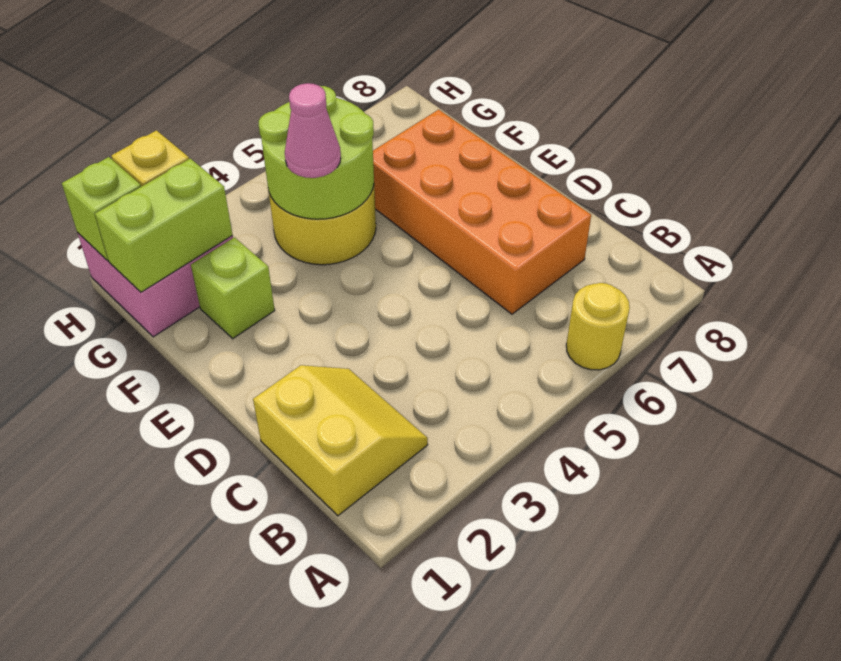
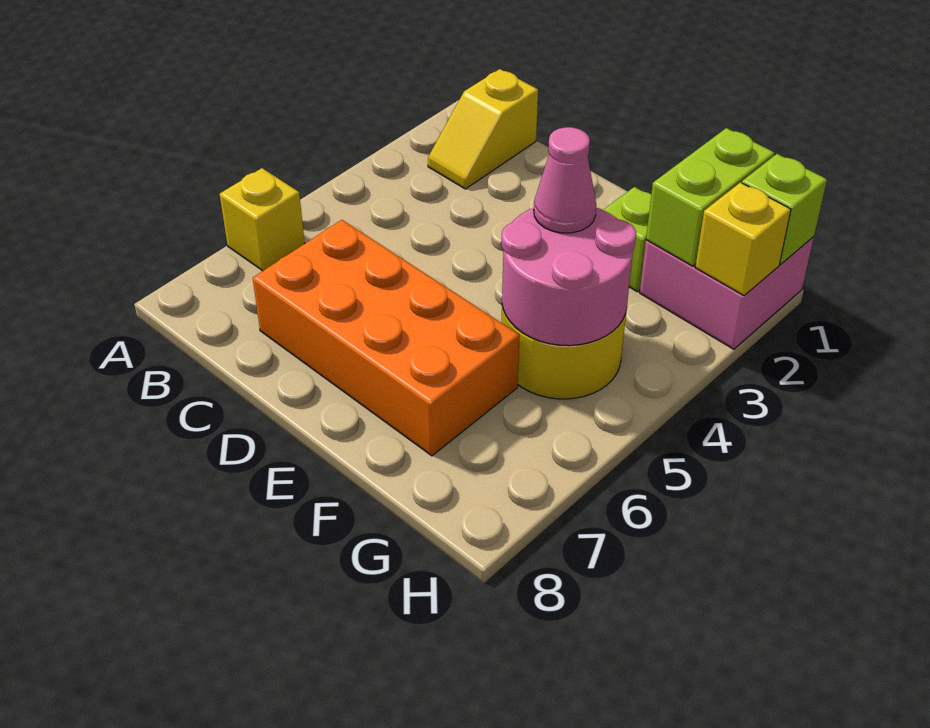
yellow 1x1 round brick [566,283,630,370] -> yellow 1x1 brick [220,168,305,271]
yellow 2x2 slope [253,365,428,516] -> yellow 1x2 slope [428,69,538,189]
lime 2x2 round brick [259,86,374,219] -> pink 2x2 round brick [501,208,636,346]

